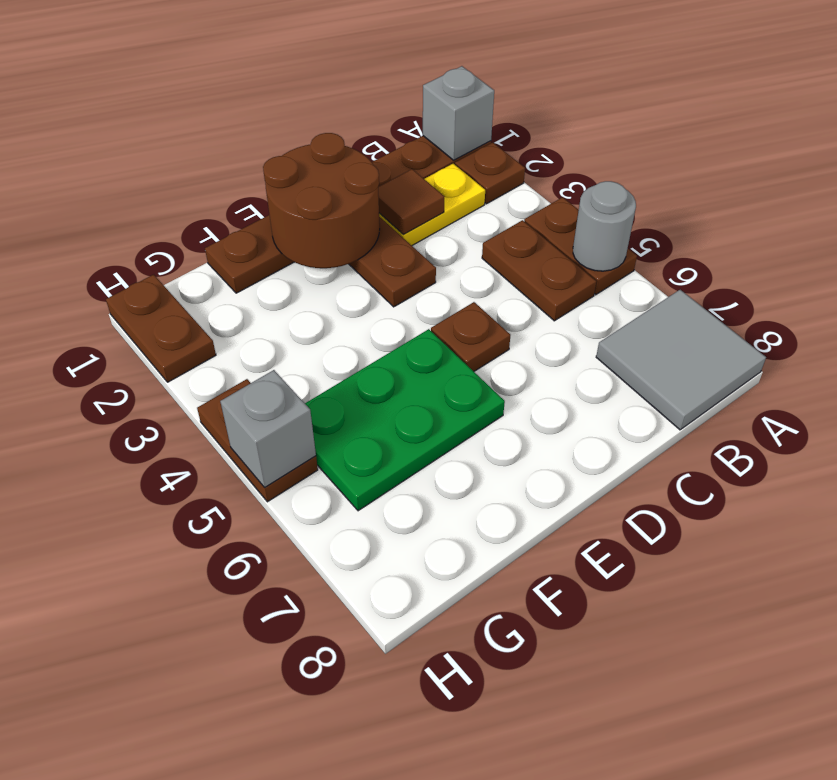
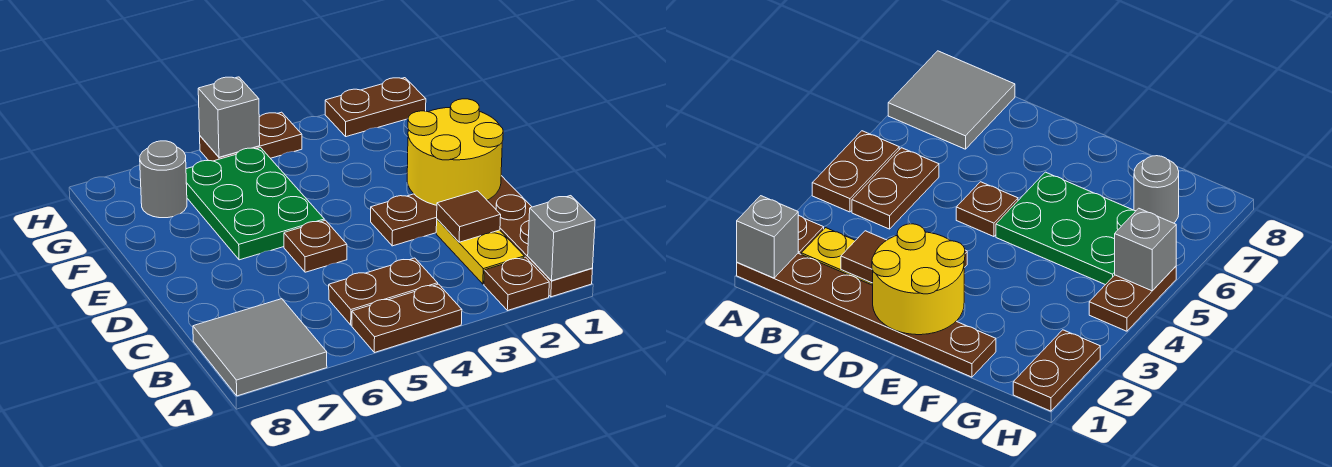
grey 1x1 round brick [573,181,636,271] -> grey 1x1 round brick moved to [140,141,187,218]
brown 2x2 round brick [263,133,380,268] -> yellow 2x2 round brick [407,99,503,205]

